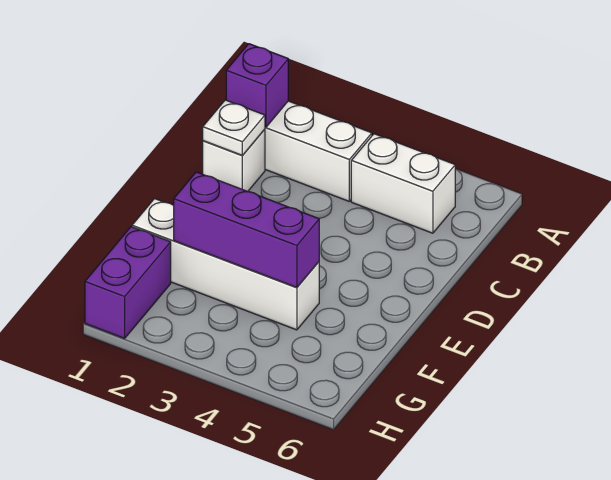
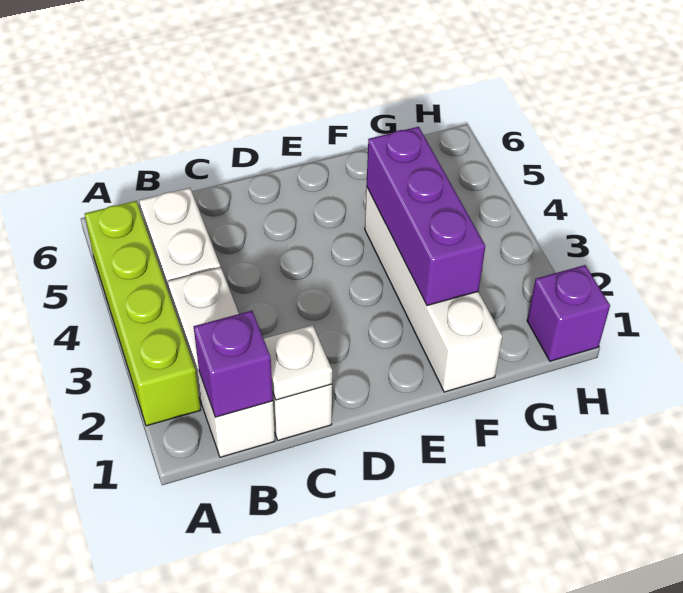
none -> lime 1x4 brick [85,201,201,426]
purple 1x2 brick [85,227,171,338] -> purple 1x1 brick [527,265,610,361]

